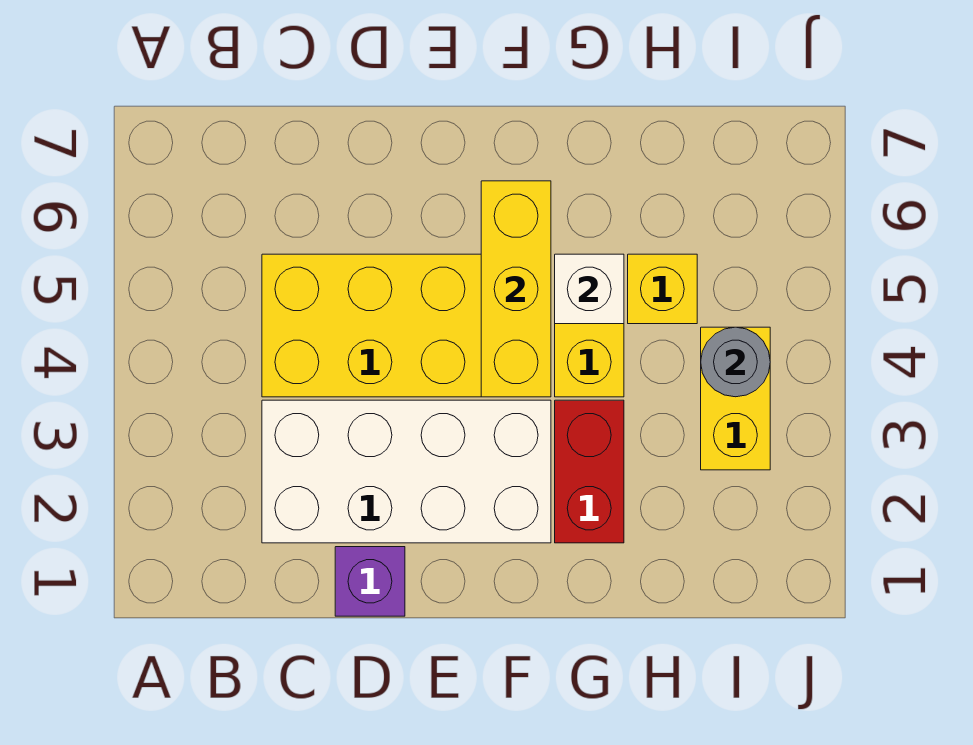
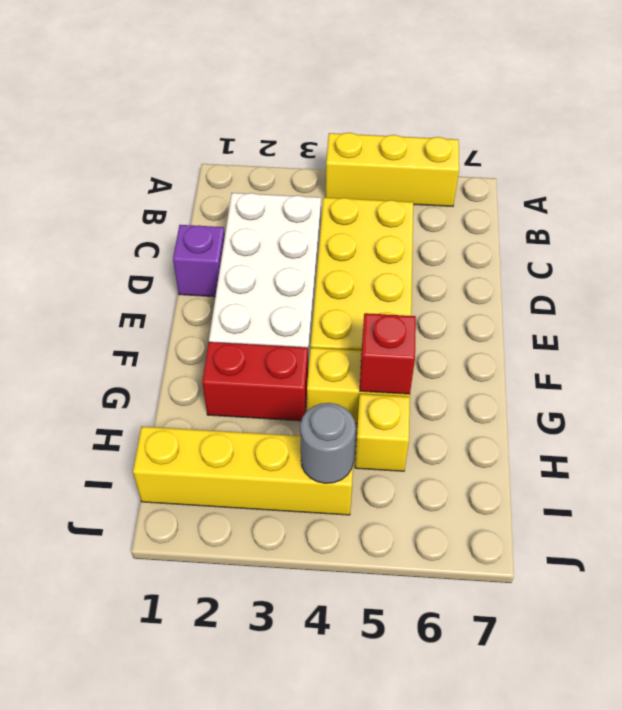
yellow 1x3 brick [481,181,551,397] -> yellow 1x3 brick moved to [326,133,459,206]
white 1x1 brick [555,254,624,324] -> red 1x1 brick [360,313,416,394]
yellow 1x2 brick [701,327,770,470] -> yellow 1x4 brick [133,427,353,515]

